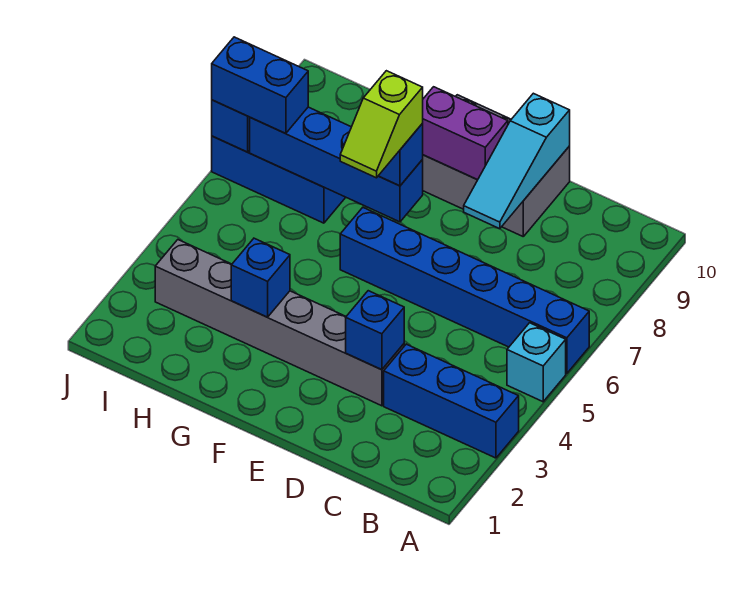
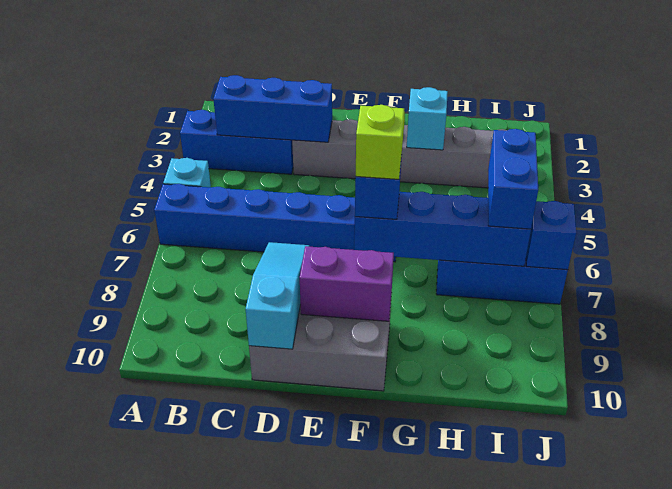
blue 1x1 brick [346,291,404,370] -> blue 1x3 brick [214,75,332,142]
blue 1x1 brick [231,238,290,317] -> cyan 1x1 brick [407,87,448,150]
blue 1x2 brick [212,37,308,134] -> blue 1x2 brick turned to [488,129,538,229]

